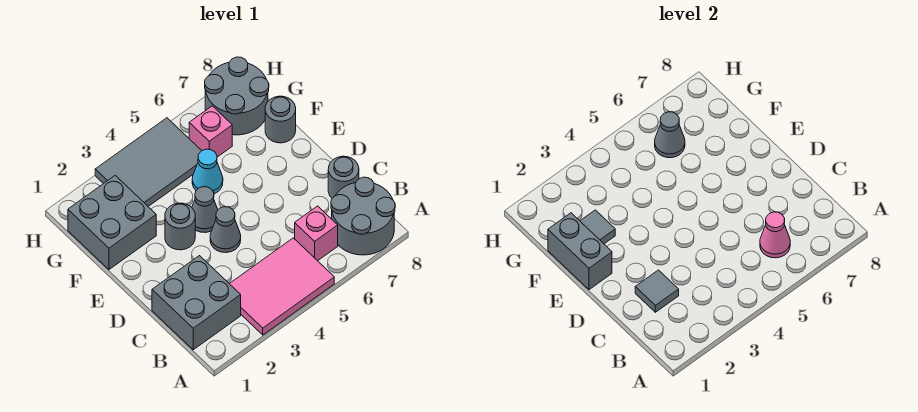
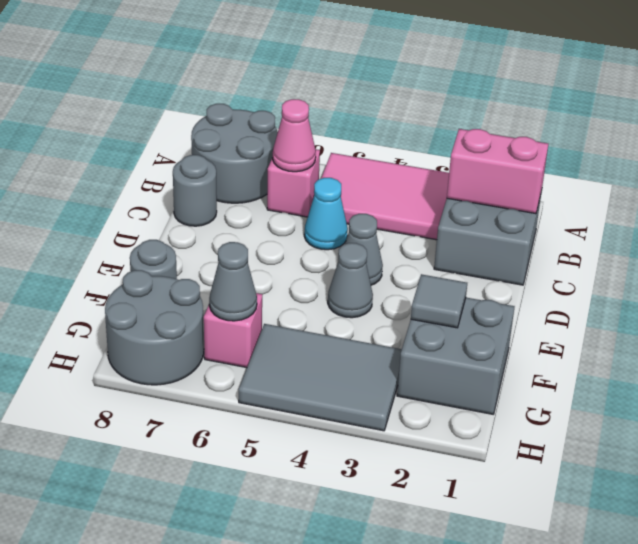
none -> pink 1x2 brick [447,129,548,214]
grey 1x1 tile [635,270,679,312] -> none
grey 1x2 brick [548,213,612,290] -> none
grey 1x1 round brick [165,203,195,250] -> none
cyan 1x1 cone [192,149,223,194] -> cyan 1x1 cone moved to [304,178,348,250]

